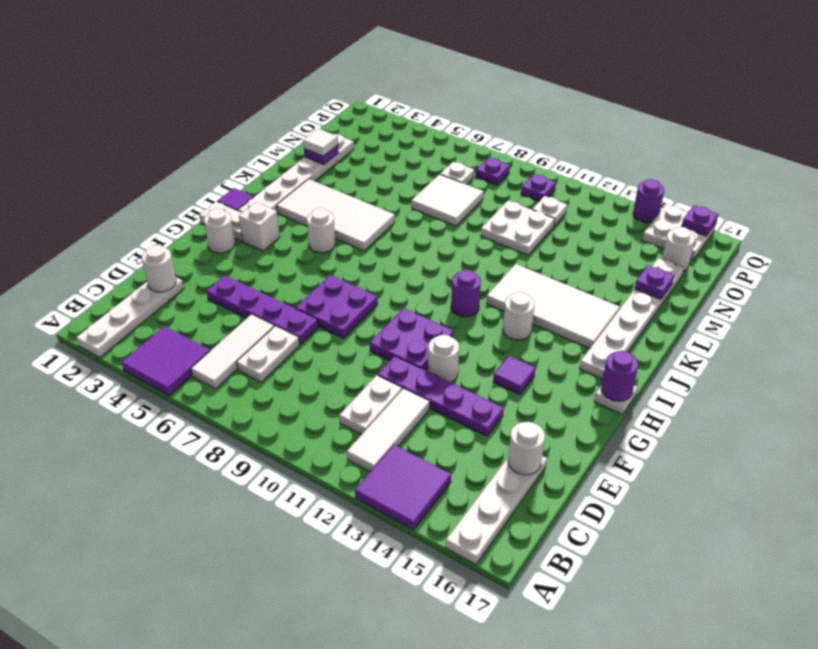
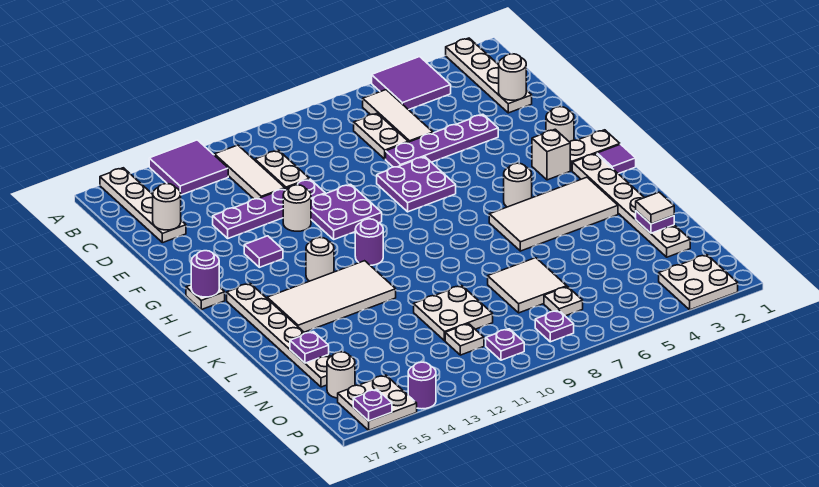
none -> white 2x2 plate [659,255,738,310]

